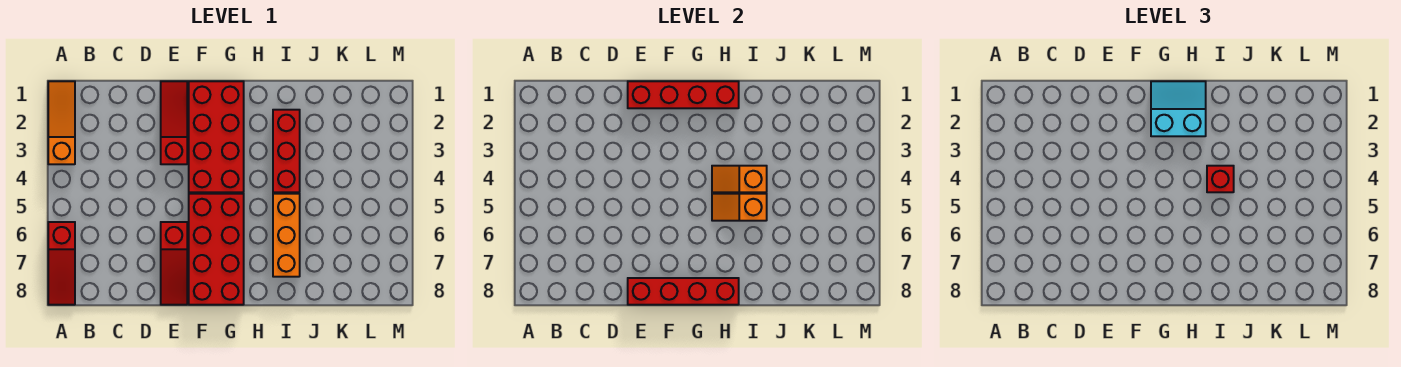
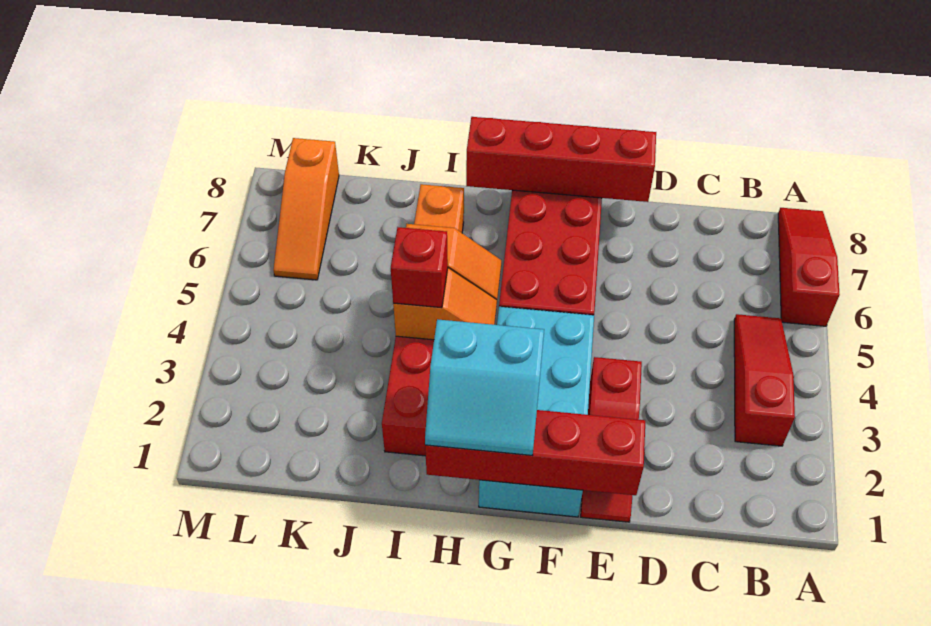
orange 1x3 slope [48,81,75,164] -> orange 1x3 slope moved to [273,138,339,280]
red 1x3 slope [161,222,187,305] -> red 1x3 slope moved to [734,314,795,446]
red 2x4 brick [189,81,244,192] -> cyan 2x4 brick [479,307,594,517]

